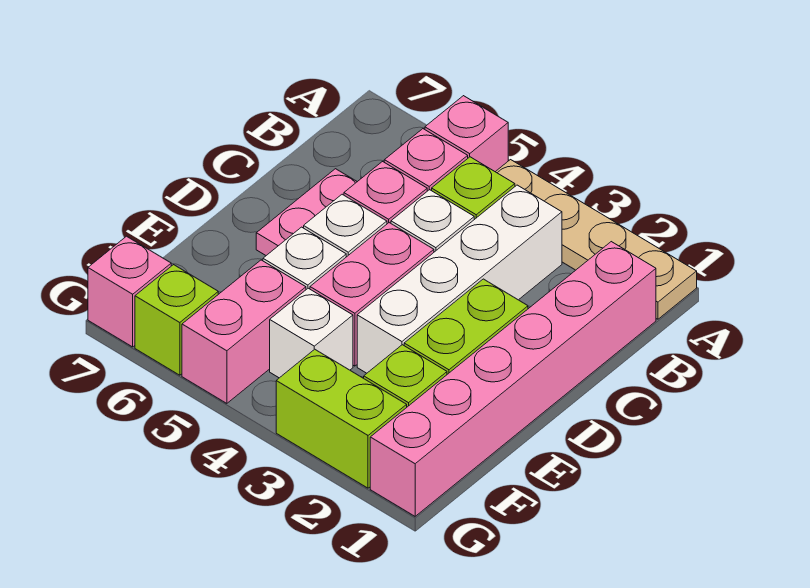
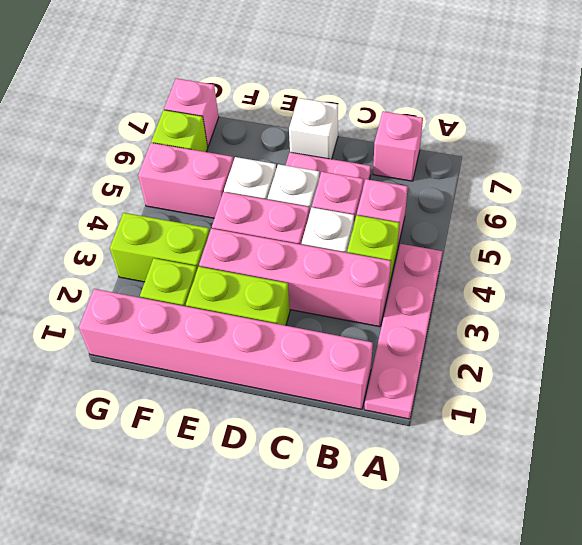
tan 1x4 plate [496,160,697,319] -> pink 1x4 plate [364,244,442,419]
pink 1x1 brick [425,96,508,172] -> pink 1x1 brick moved to [373,111,423,181]
white 1x4 brick [357,185,562,373] -> pink 1x4 brick [199,228,391,327]
white 1x1 brick [270,288,353,378] -> white 1x1 brick moved to [289,98,338,159]
lime 1x2 brick [276,349,407,488] -> lime 1x2 brick turned to [110,213,210,282]

